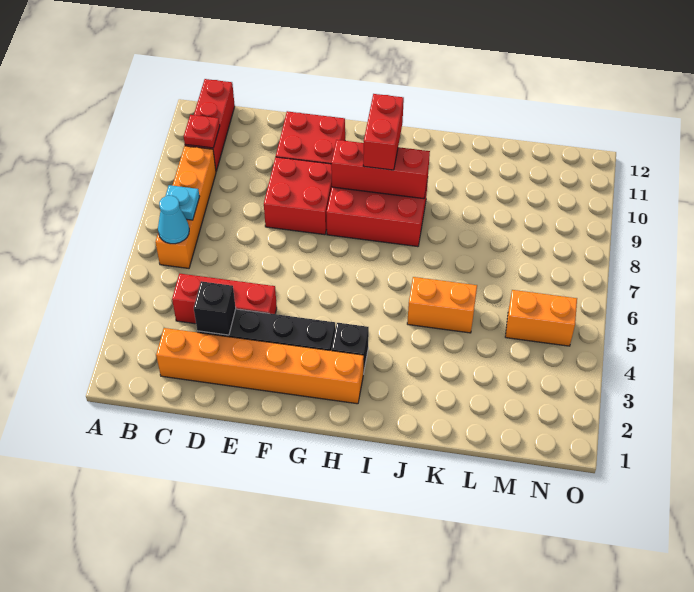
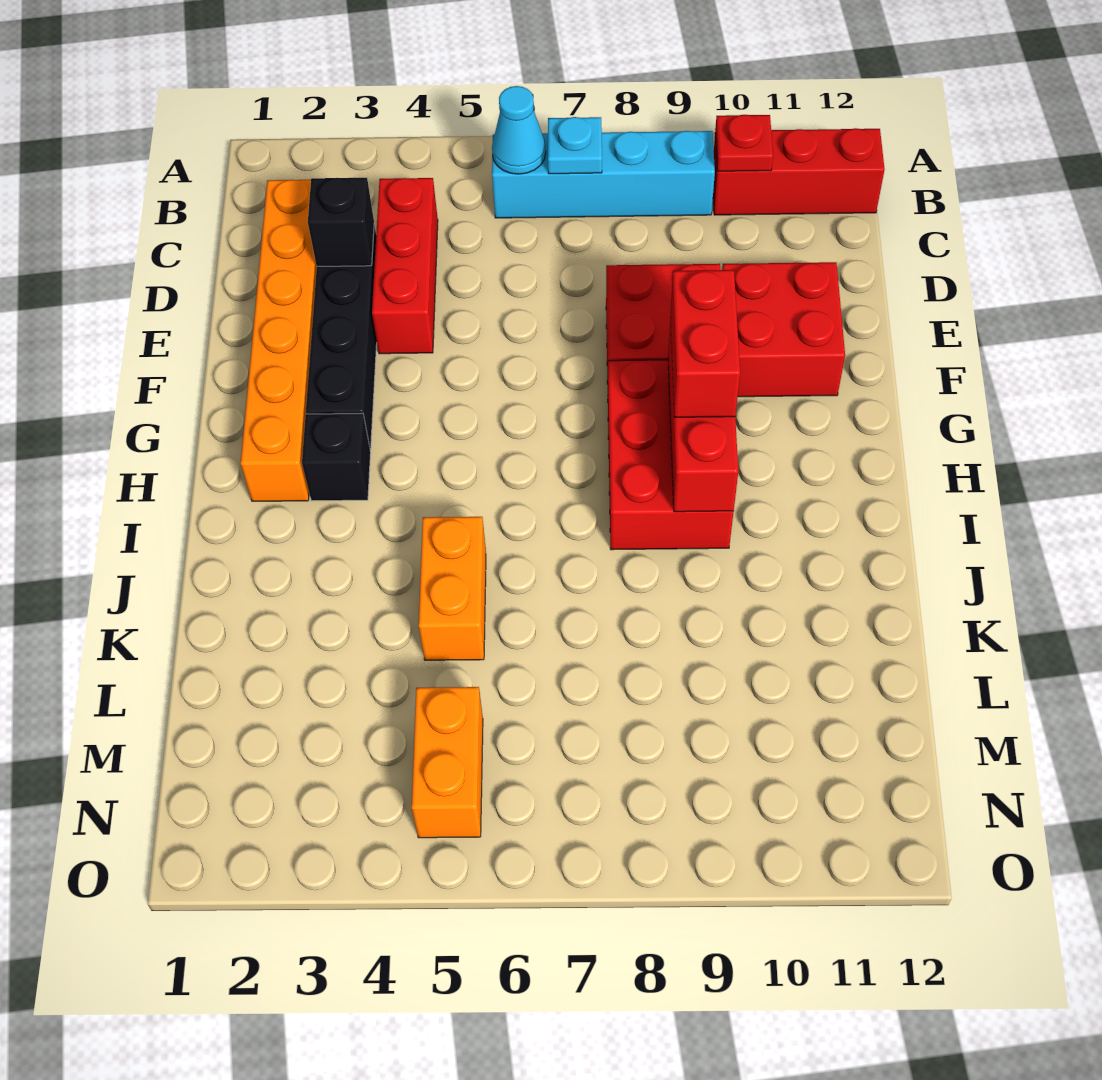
orange 1x4 brick [155,146,216,268] -> cyan 1x4 brick [492,131,715,218]
red 1x2 brick [363,94,404,170] -> red 1x2 brick turned to [670,270,740,417]

